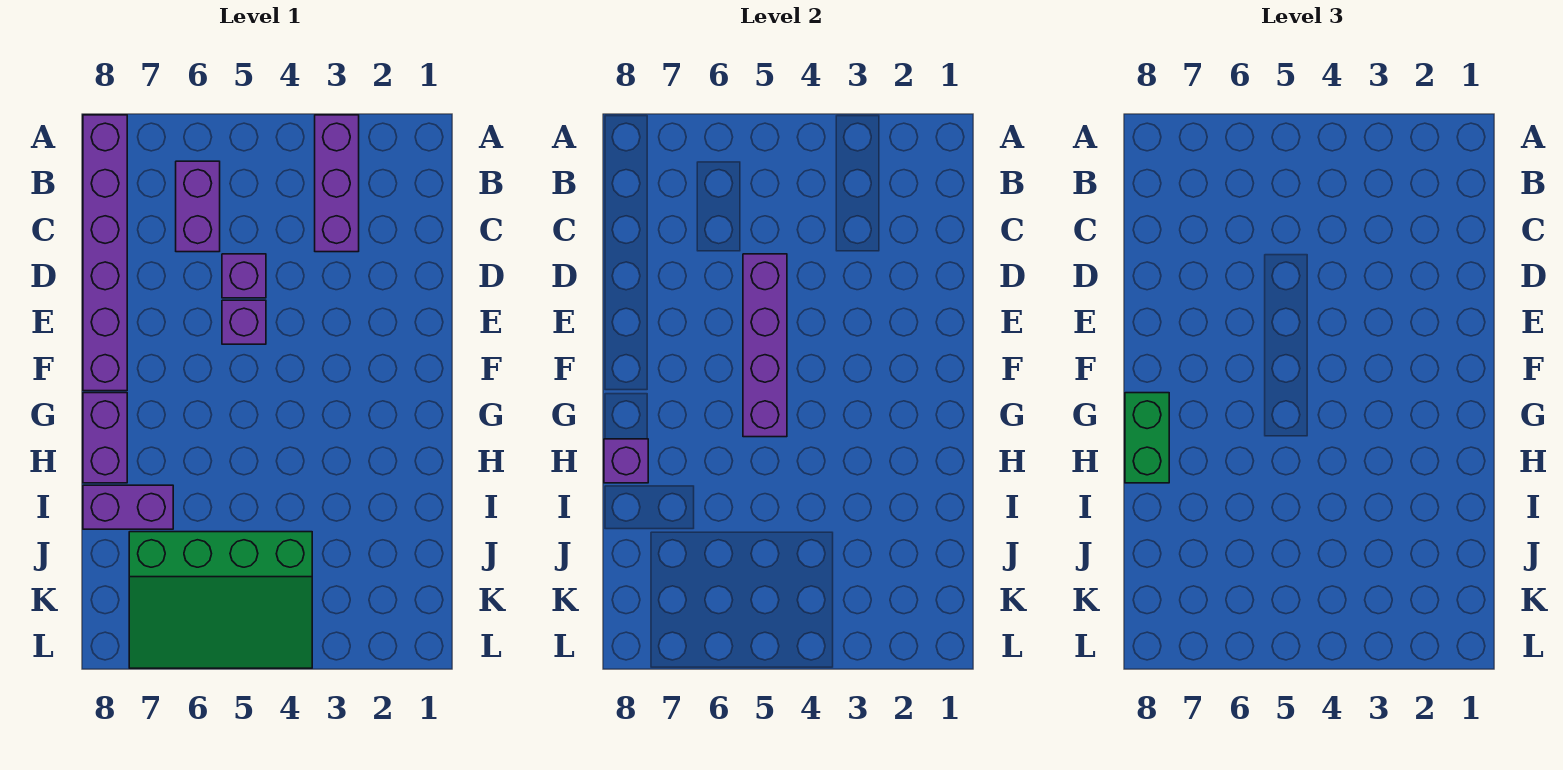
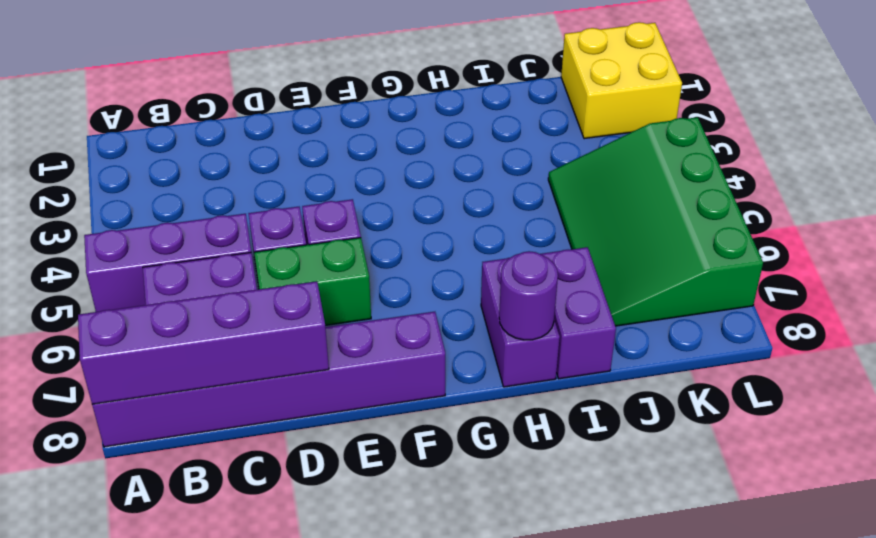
purple 1x3 brick [315,115,359,252] -> purple 1x3 brick moved to [84,214,251,312]
purple 1x4 brick [743,254,787,437] -> purple 1x4 brick moved to [78,281,329,404]
purple 1x2 brick [83,393,127,483] -> purple 1x2 brick turned to [481,258,560,387]
green 1x2 brick [1125,393,1169,483] -> green 1x2 brick moved to [254,238,371,325]
purple 1x1 brick [604,439,648,483] -> purple 1x1 round brick [499,251,558,340]
green 3x4 slope [129,532,312,668] -> green 3x4 slope turned to [548,117,763,326]
none -> yellow 2x2 brick [561,22,682,139]

